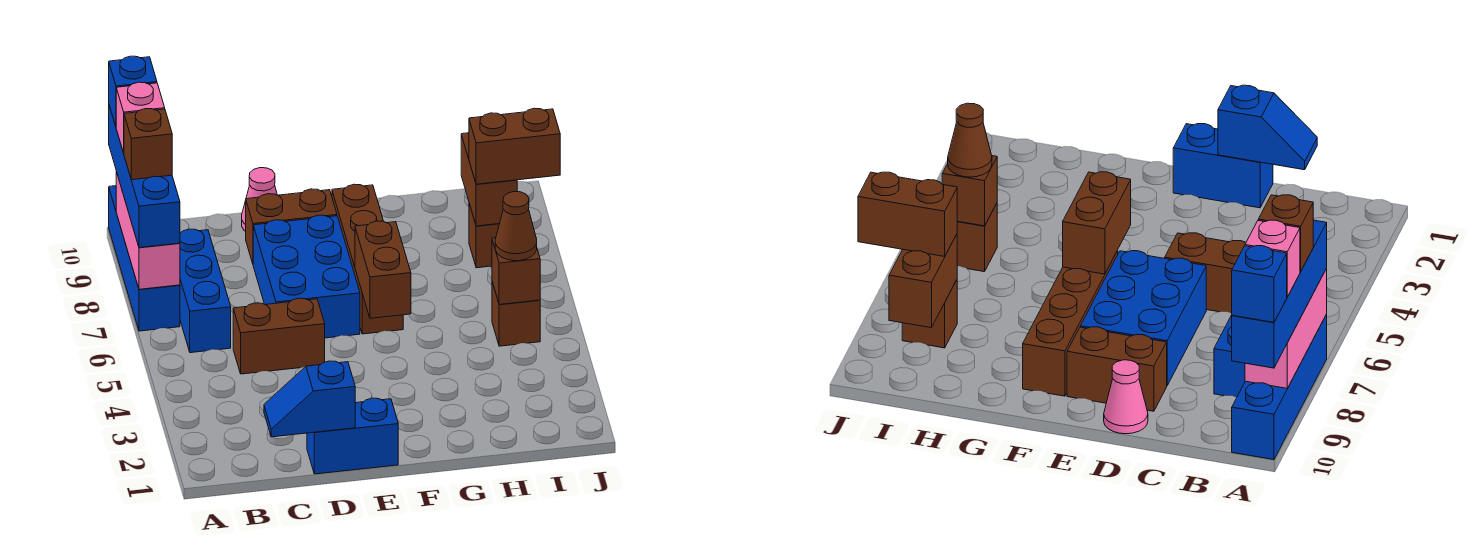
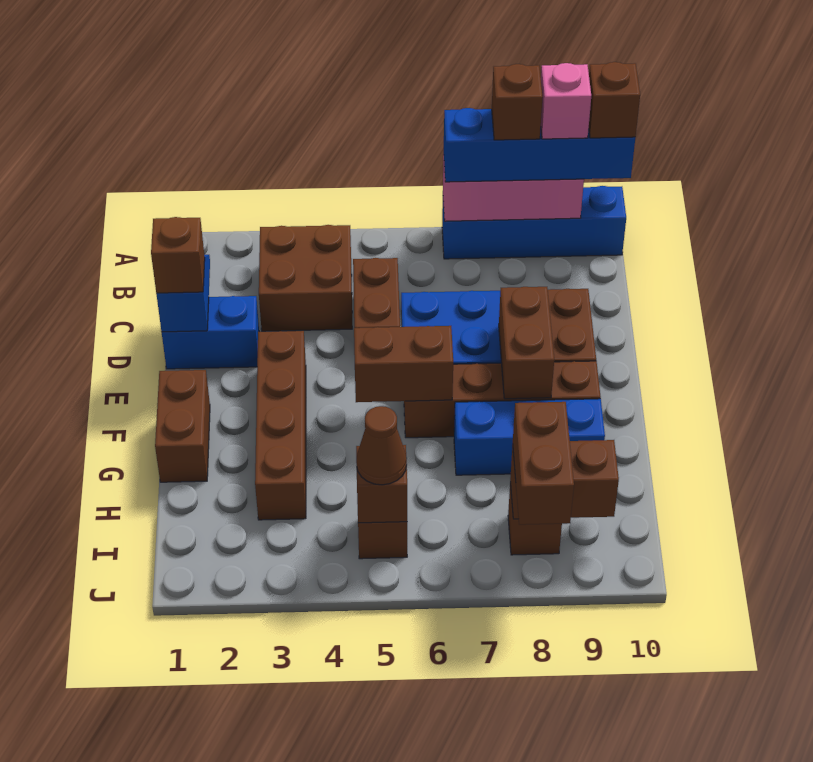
blue 1x1 brick [109,56,157,126] -> brown 1x1 brick [589,62,640,138]
none -> brown 2x2 brick [259,225,352,331]
blue 1x3 brick [180,229,231,353] -> blue 1x3 brick moved to [454,399,605,475]
blue 1x2 brick [307,398,398,474] -> blue 1x2 brick turned to [162,296,259,369]
none -> brown 1x1 brick [151,217,205,293]
pink 1x1 cone [242,168,277,232] -> none
none -> brown 1x4 brick [255,331,306,520]
none -> brown 1x2 brick [499,287,554,399]
none -> brown 1x2 brick [155,370,210,482]

